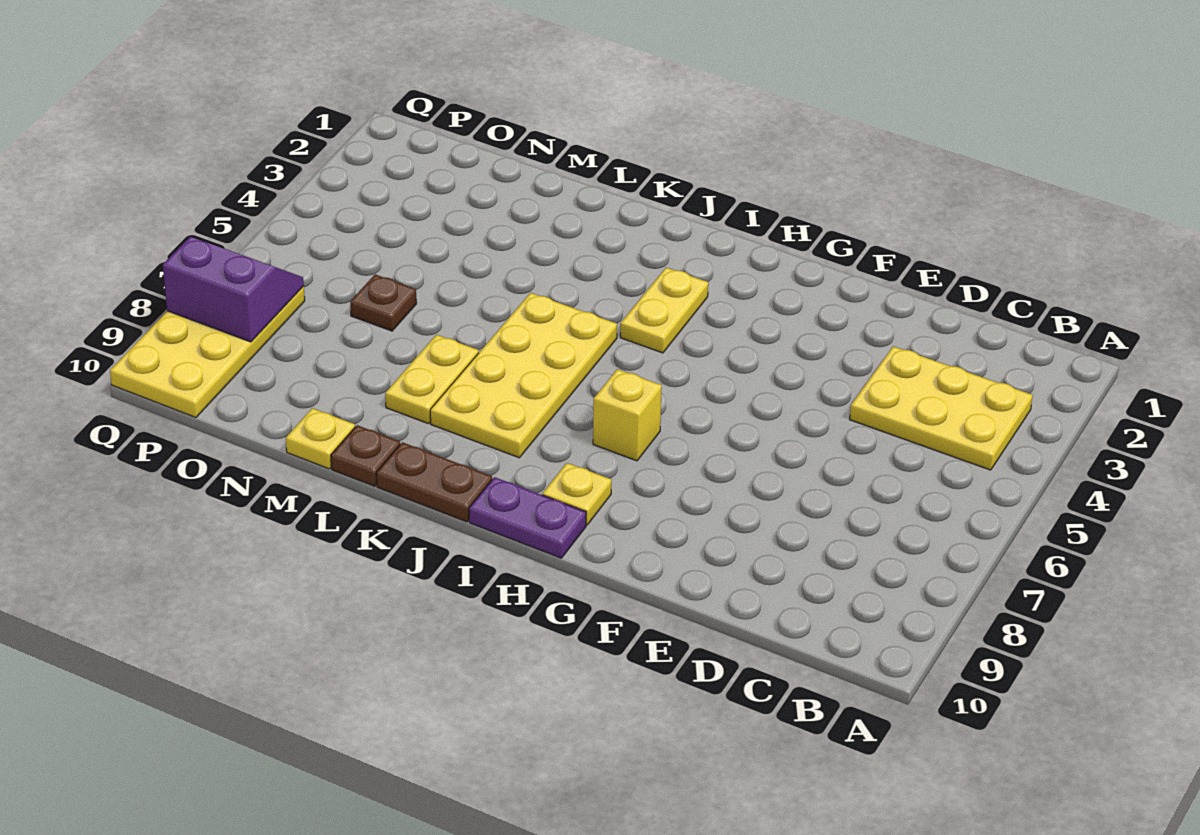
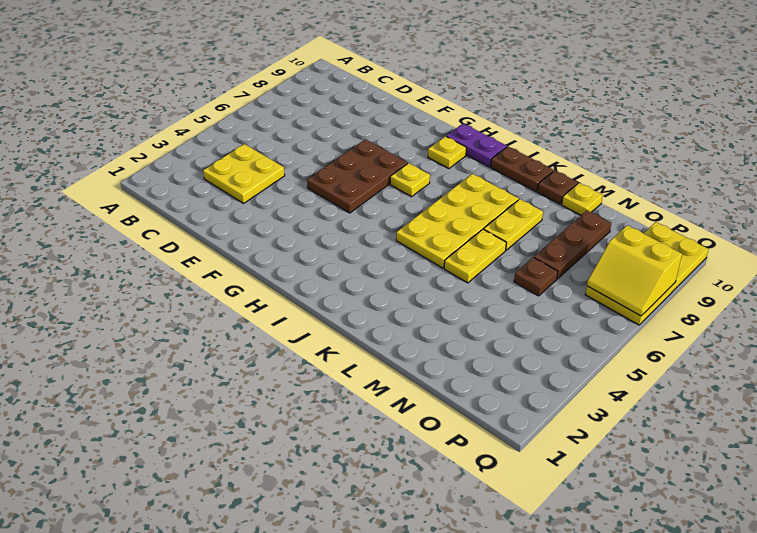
yellow 2x3 plate [850,346,1033,470] -> yellow 2x2 plate [203,144,285,203]
none -> brown 2x3 plate [307,139,408,213]
yellow 1x1 brick [593,369,662,461] -> yellow 1x1 plate [390,163,430,197]
yellow 1x2 plate [620,267,708,353] -> yellow 1x2 plate moved to [444,229,506,283]
none -> brown 1x3 plate [534,210,611,279]
purple 2x2 slope [163,237,304,342] -> yellow 2x2 slope [587,225,682,316]

